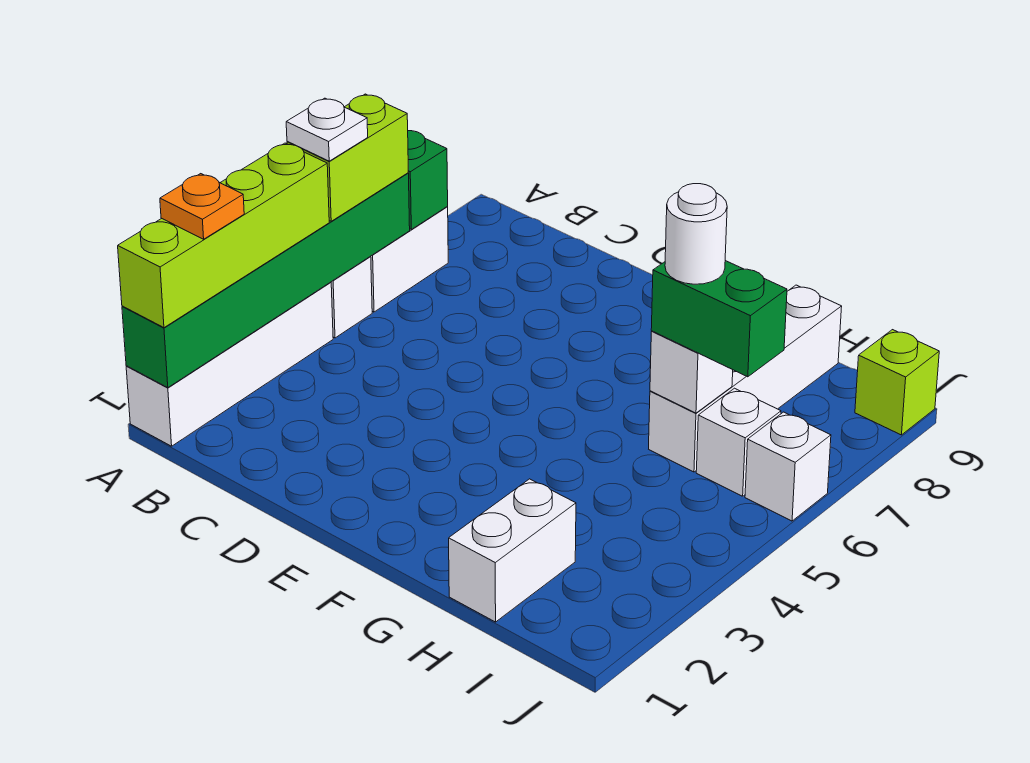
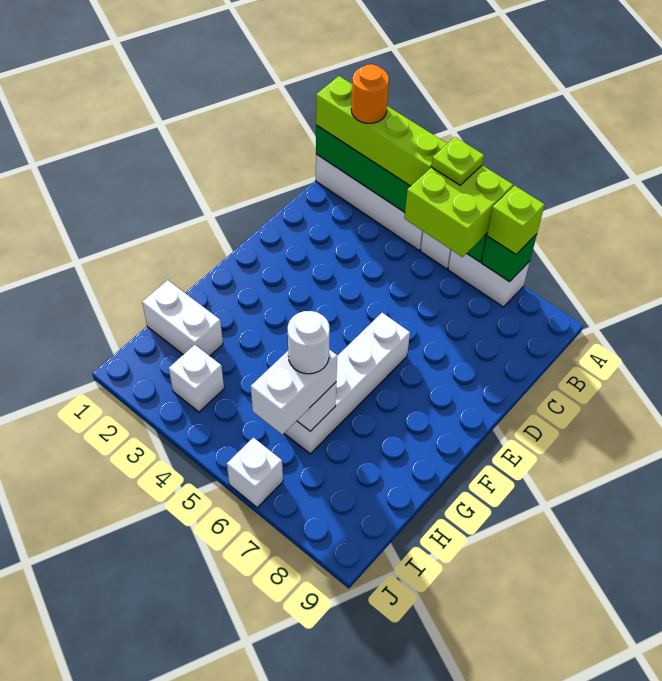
orange 1x1 plate [160,174,244,239] -> orange 1x1 round brick [351,64,389,123]
lime 1x2 brick [287,94,408,221] -> lime 2x2 brick [404,165,513,257]
white 1x1 plate [286,98,368,161] -> lime 1x1 plate [431,137,484,185]
white 1x4 brick [649,285,842,472] -> white 1x4 brick turned to [284,313,410,454]
green 1x2 brick [651,261,787,377] -> white 1x2 brick [251,349,337,434]
white 1x1 brick [696,388,781,496] -> white 1x1 brick moved to [169,345,224,412]
lime 1x1 brick [855,330,939,435] -> lime 1x1 brick moved to [487,186,545,254]

